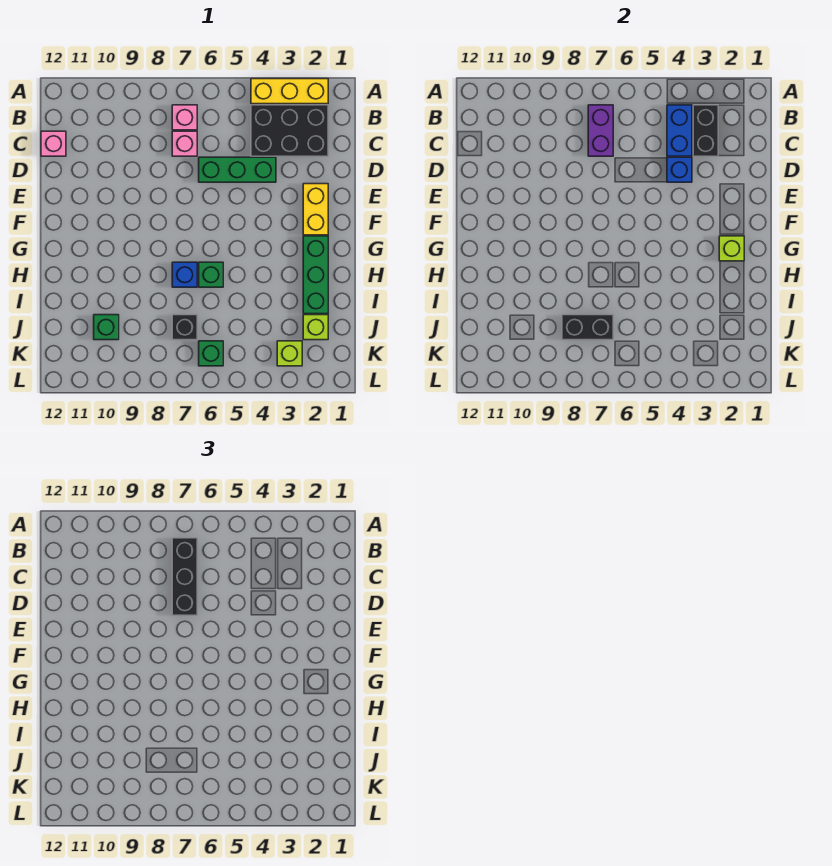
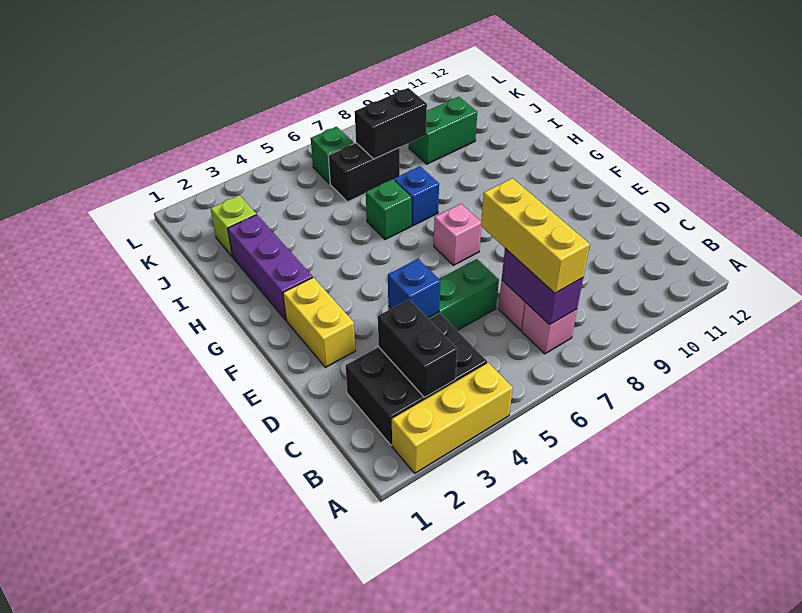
blue 1x2 brick [667,105,692,156] -> none
black 1x3 brick [172,538,197,615] -> yellow 1x3 brick [481,178,590,293]
pink 1x1 brick [41,131,66,156] -> pink 1x1 brick moved to [434,204,481,265]
green 1x3 brick [303,236,328,314] -> purple 1x3 brick [228,215,313,320]
lime 1x1 brick [719,236,744,261] -> none
black 1x1 brick [172,315,197,340] -> black 1x2 brick [328,143,400,202]
green 1x1 brick [94,315,119,340] -> green 1x2 brick [409,97,477,164]
lime 1x1 brick [277,341,302,366] -> none

